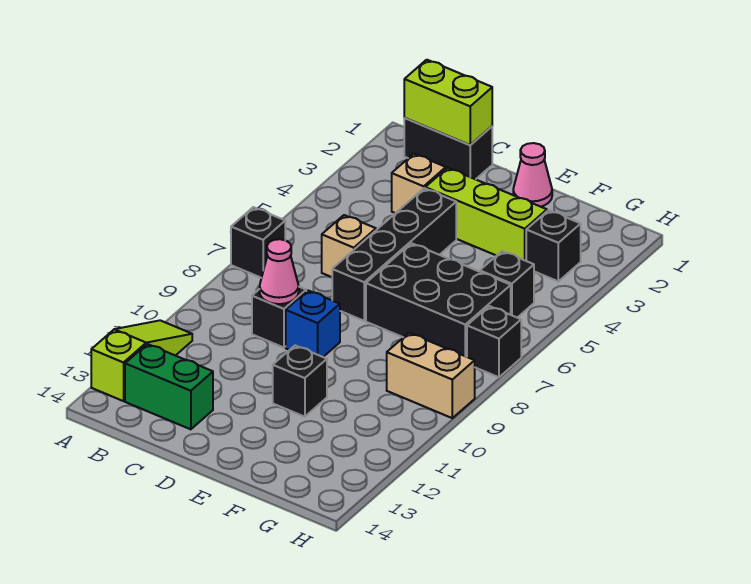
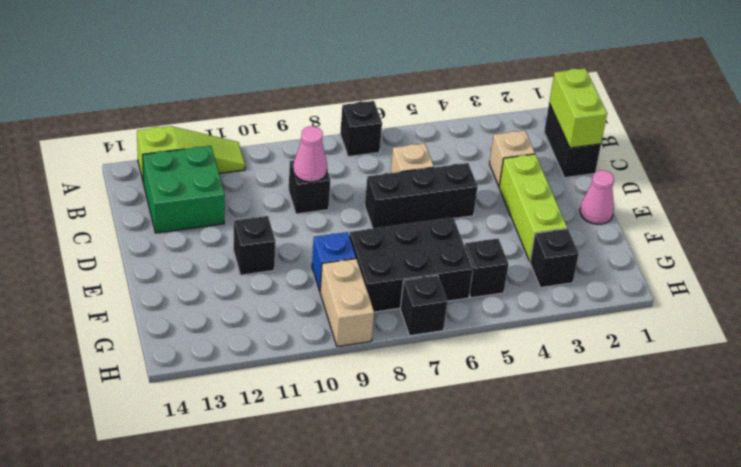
green 1x2 brick [125,344,213,429] -> green 2x2 brick [143,146,225,233]
black 1x4 brick [332,188,456,321] -> black 1x3 brick [365,163,478,229]
blue 1x1 brick [286,291,340,357] -> blue 1x1 brick moved to [312,232,356,291]
black 2x3 brick [366,243,511,357] -> black 2x3 brick turned to [349,218,473,312]

